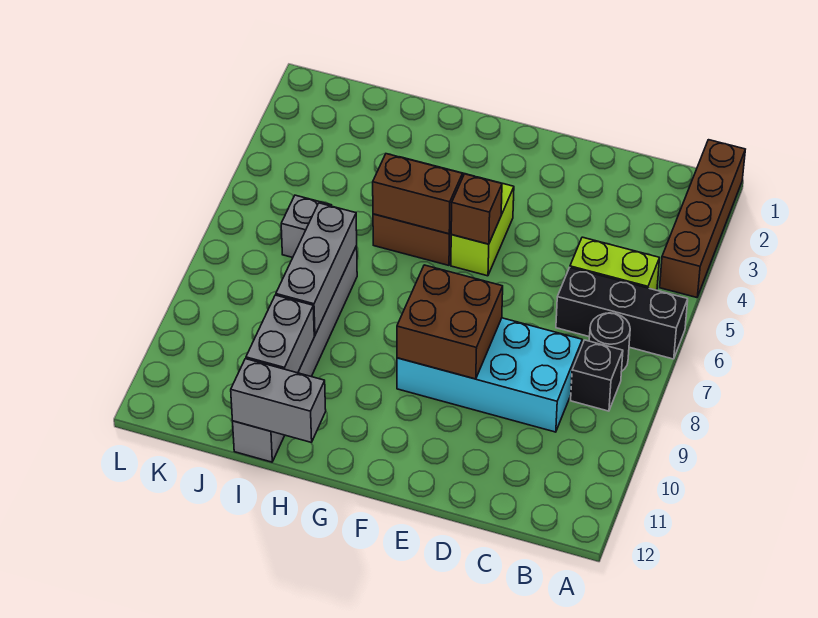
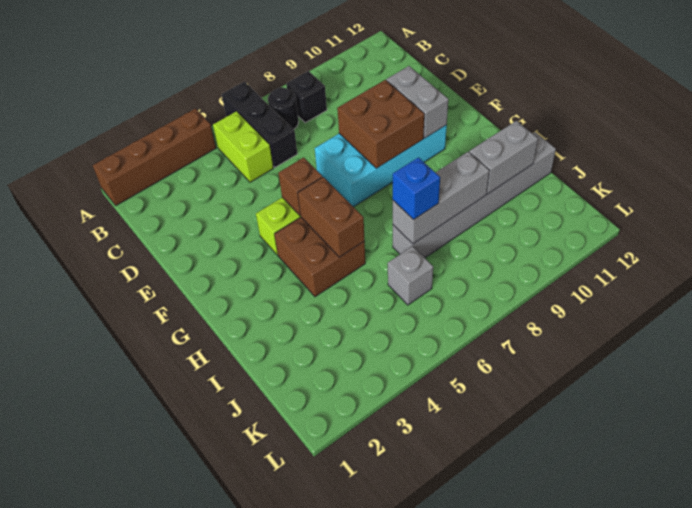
cyan 2x4 brick [397,318,582,432] -> cyan 2x4 brick turned to [315,125,447,207]
grey 1x2 brick [231,359,326,442] -> grey 1x2 brick moved to [386,66,448,138]
none -> blue 1x1 brick [393,157,440,220]

